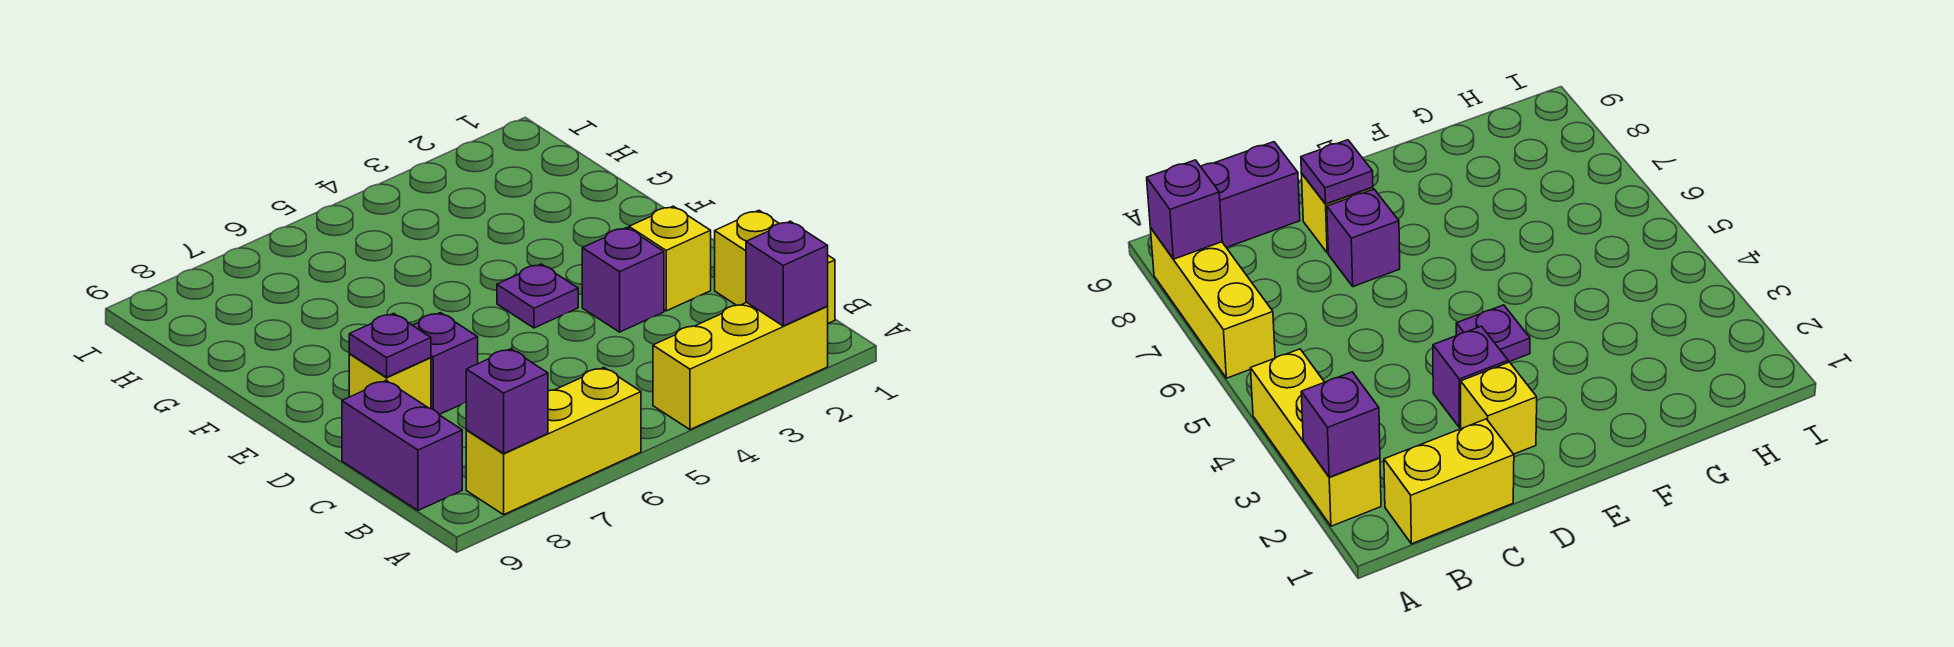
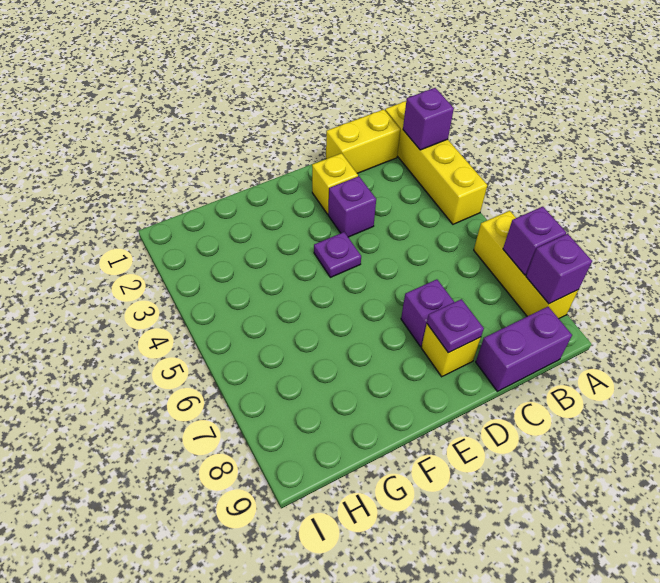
yellow 1x3 brick [653,302,828,430] -> yellow 1x4 brick [385,101,487,224]
none -> purple 1x1 brick [503,207,566,275]

